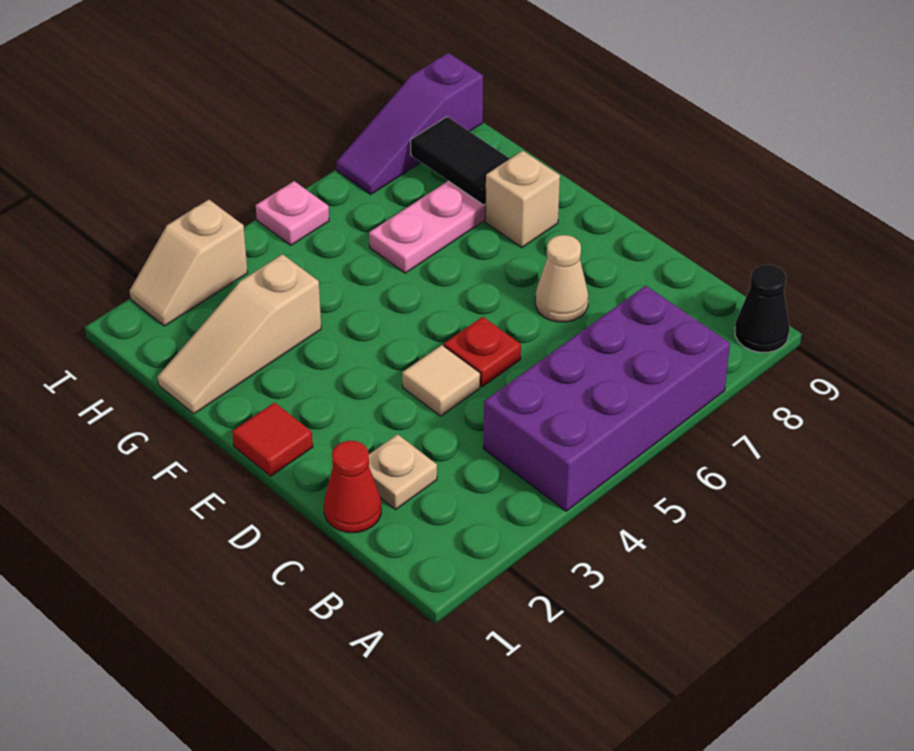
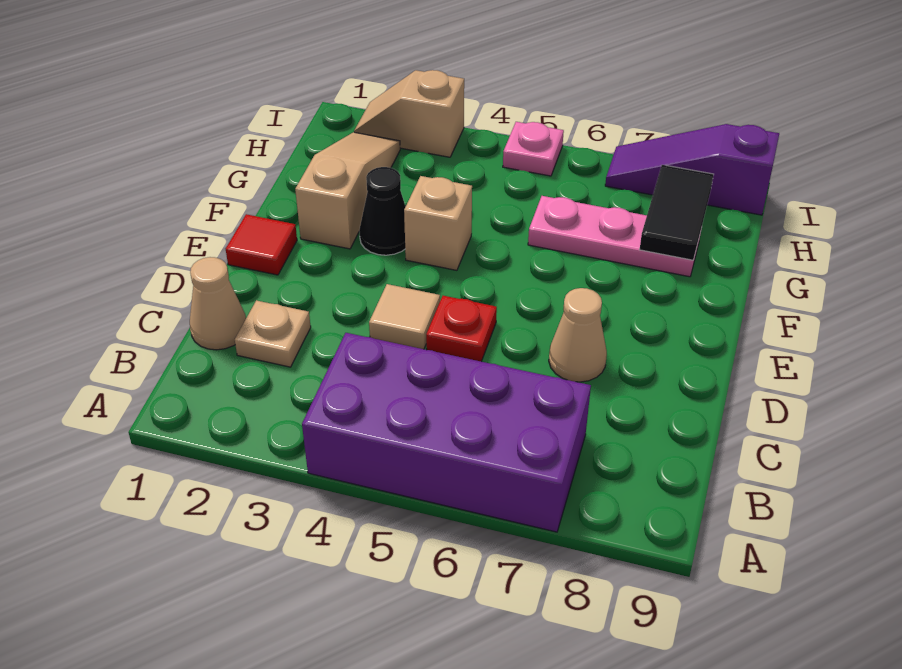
black 1x1 cone [735,265,790,352] -> black 1x1 cone moved to [359,167,406,255]
red 1x1 cone [324,441,381,533] -> tan 1x1 cone [190,257,246,350]
tan 1x1 brick [485,151,560,248] -> tan 1x1 brick moved to [404,176,472,270]
tan 1x3 slope [157,254,321,414] -> tan 1x3 slope turned to [295,132,400,249]

